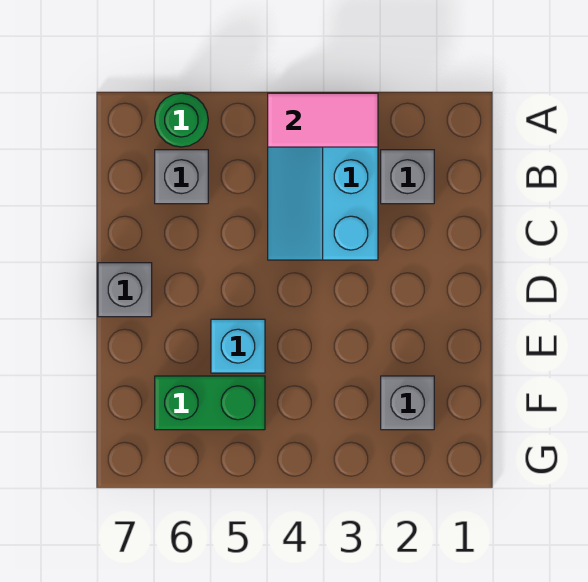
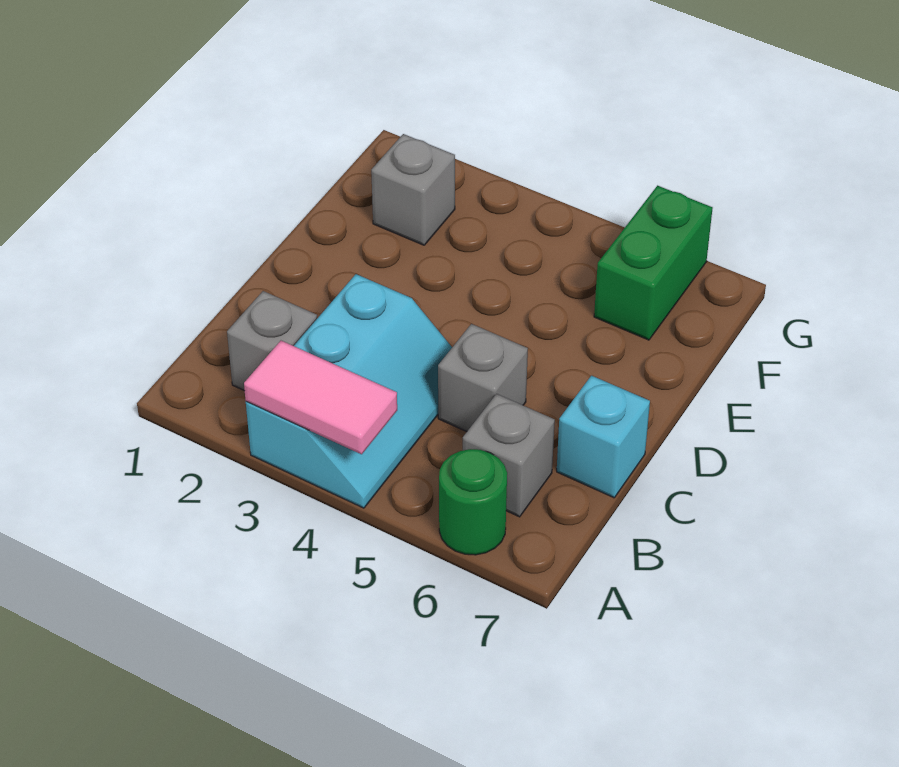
grey 1x1 brick [98,263,152,317] -> grey 1x1 brick moved to [438,324,528,432]
cyan 1x1 brick [211,319,265,373] -> cyan 1x1 brick moved to [557,376,650,498]
green 1x2 brick [155,376,265,430] -> green 1x2 brick turned to [594,186,713,340]

